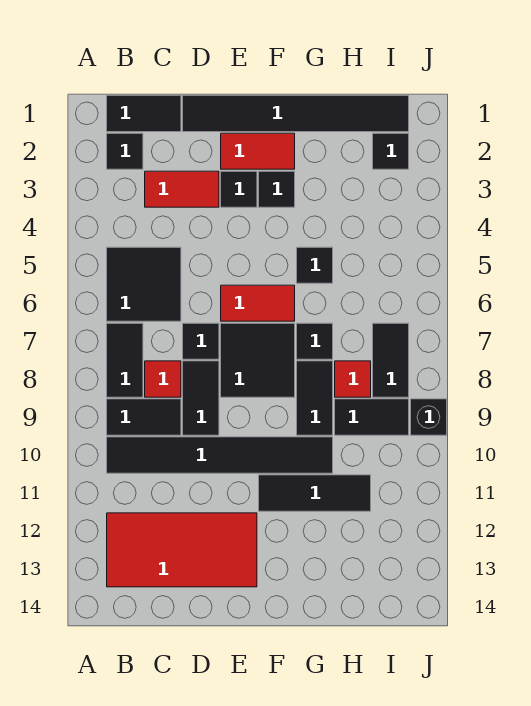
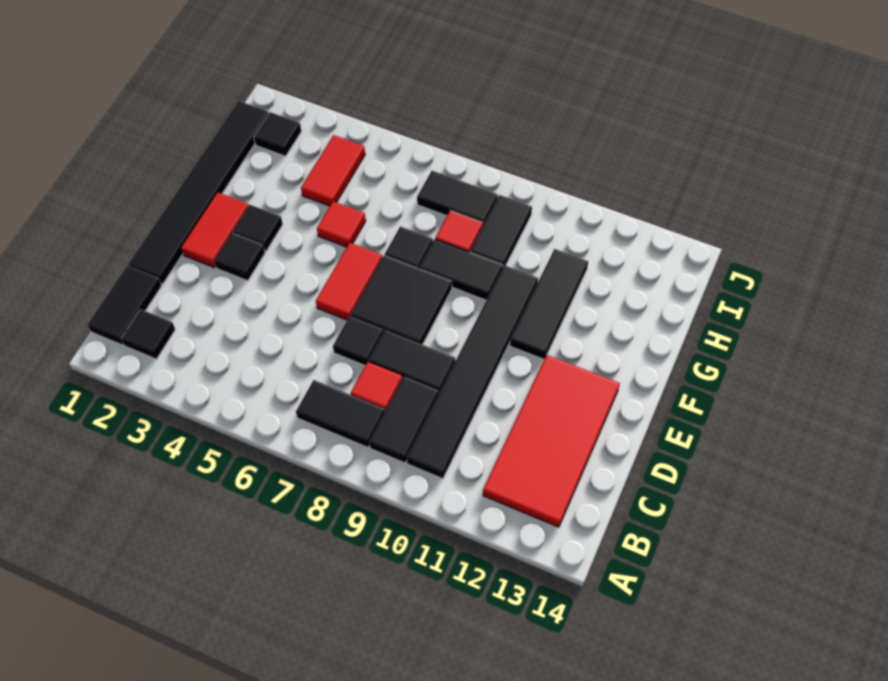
black 2x2 tile [107,247,181,321] -> none
red 1x2 tile [145,171,219,207] -> red 1x2 tile moved to [301,135,365,206]
black 1x1 tile [297,247,333,283] -> red 1x1 tile [317,201,366,247]
black 1x1 brick [411,399,447,435] -> none

